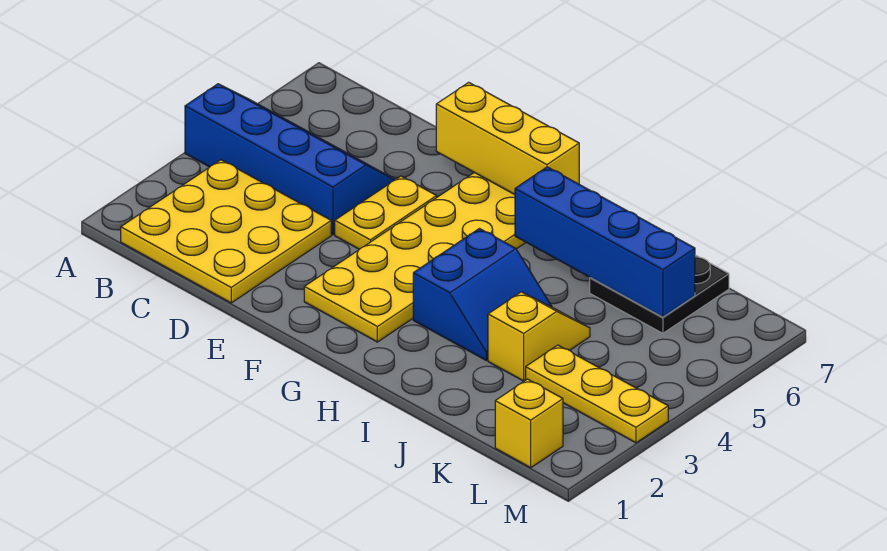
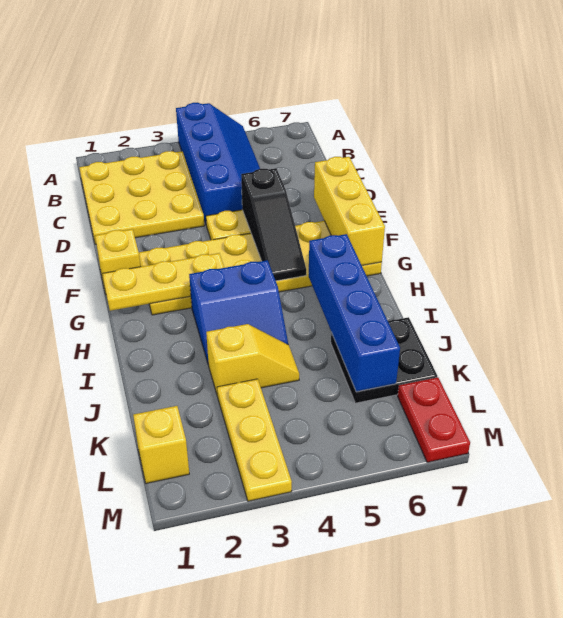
none -> black 1x3 slope [241,168,306,281]
none -> yellow 1x1 brick [95,229,141,293]
none -> yellow 1x3 plate [102,253,224,311]
none -> red 1x2 plate [398,377,470,462]

